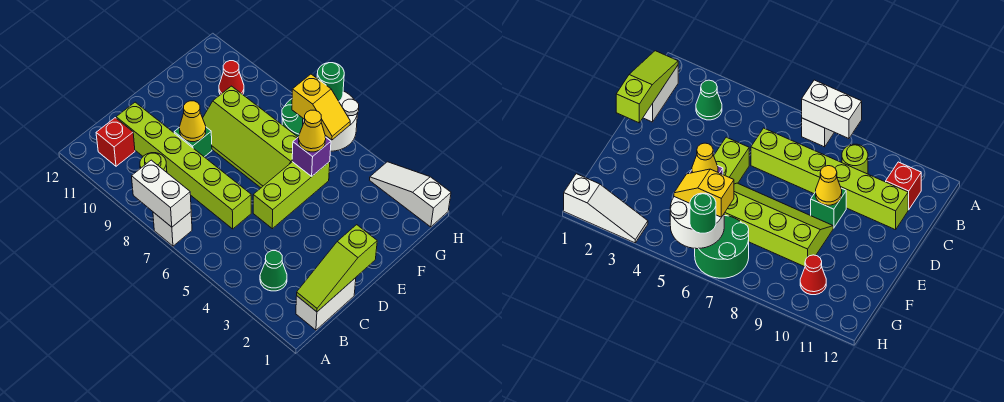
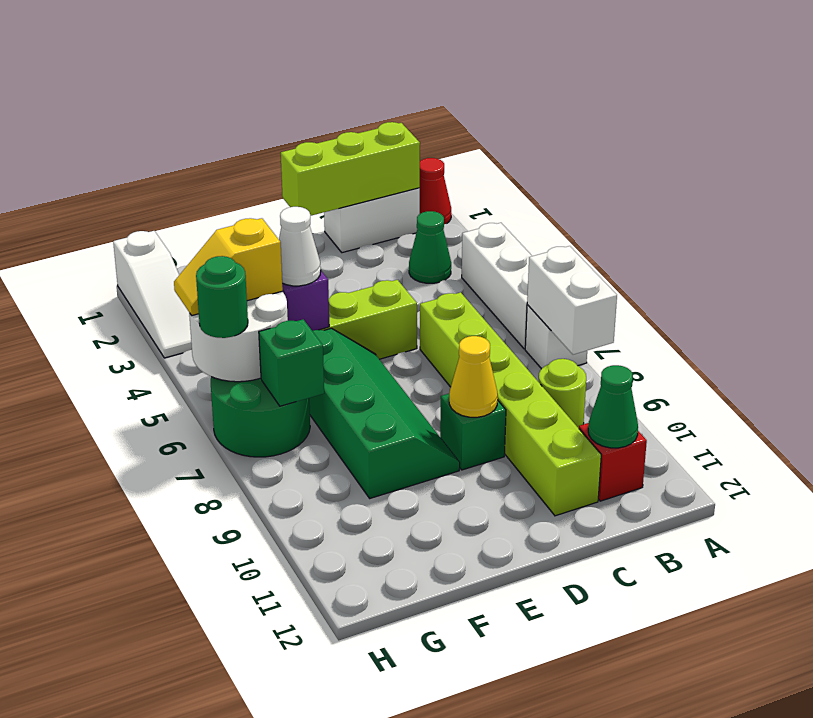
none -> white 1x3 brick [462,223,532,349]
lime 1x3 slope [297,225,377,312] -> lime 1x3 brick [281,122,420,216]
none -> green 1x1 cone [588,365,638,448]
lime 2x4 slope [203,86,298,188] -> green 2x4 slope [309,328,460,498]
yellow 1x1 cone [299,110,326,152] -> white 1x1 cone [279,207,321,286]
yellow 1x2 slope [292,74,350,140] -> yellow 1x2 slope turned to [174,218,283,315]
none -> green 1x1 brick [259,319,324,406]
red 1x1 cone [219,61,244,95] -> red 1x1 cone moved to [420,158,451,224]

